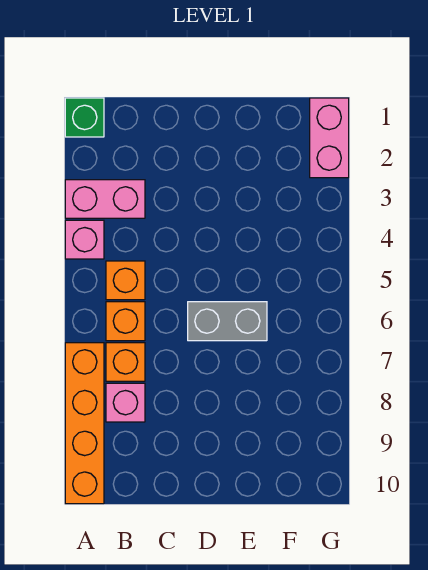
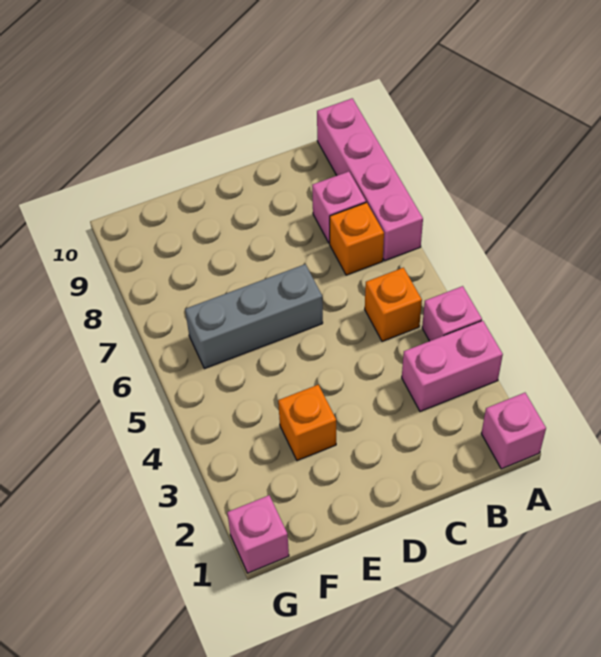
green 1x1 brick [65,98,104,137] -> pink 1x1 brick [481,393,546,469]
orange 1x4 brick [65,343,104,504] -> pink 1x4 brick [317,98,423,261]
orange 1x1 brick [106,302,145,341] -> orange 1x1 brick moved to [278,385,336,461]
grey 1x2 brick [188,302,267,341] -> grey 1x3 brick [185,264,323,369]
pink 1x2 brick [310,98,349,178] -> pink 1x1 brick [227,495,289,573]

